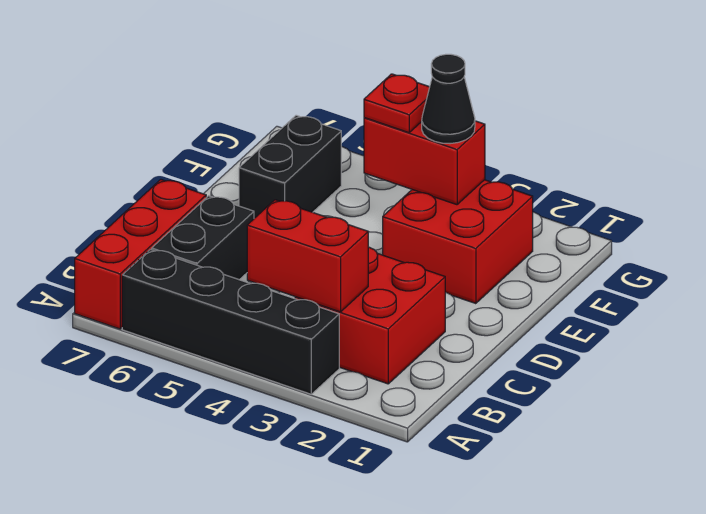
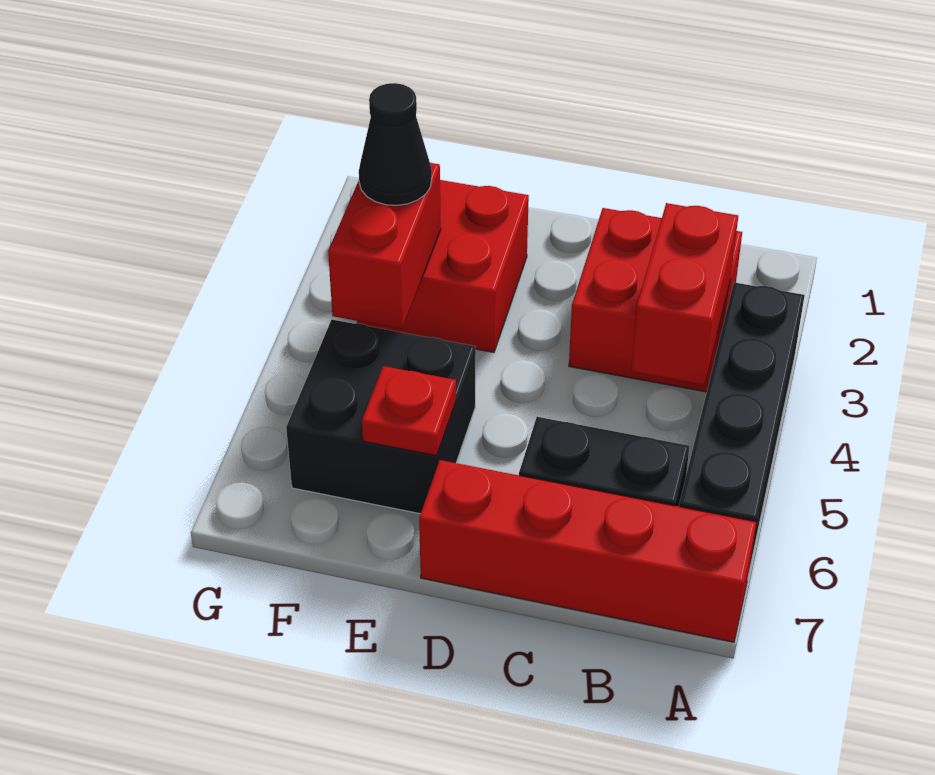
red 1x3 brick [75,180,206,329] -> red 1x4 brick [419,460,756,642]
black 1x2 brick [239,115,341,218] -> black 2x2 brick [286,320,476,514]
red 1x1 plate [364,74,430,133] -> red 1x1 plate moved to [362,366,456,456]

